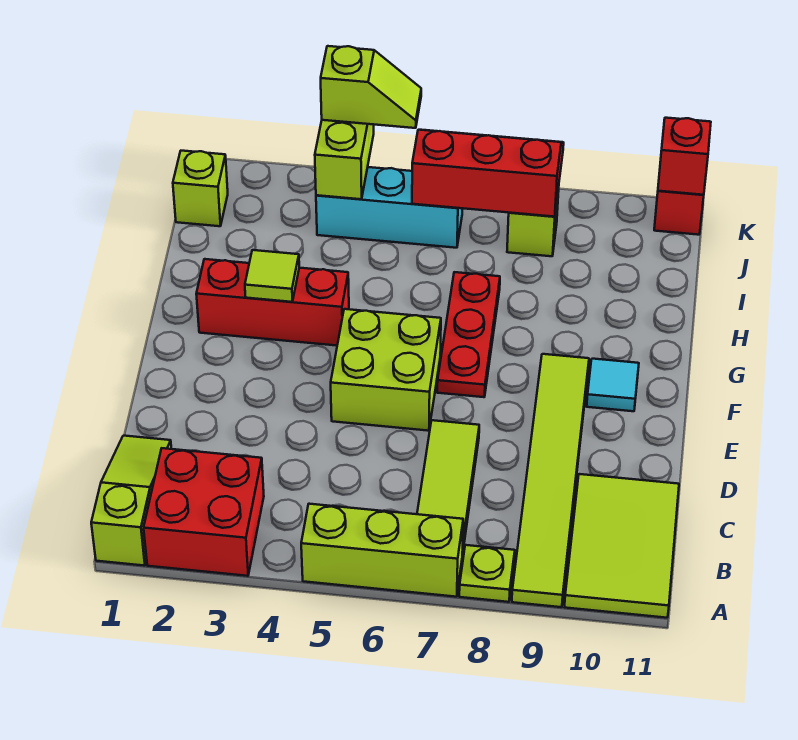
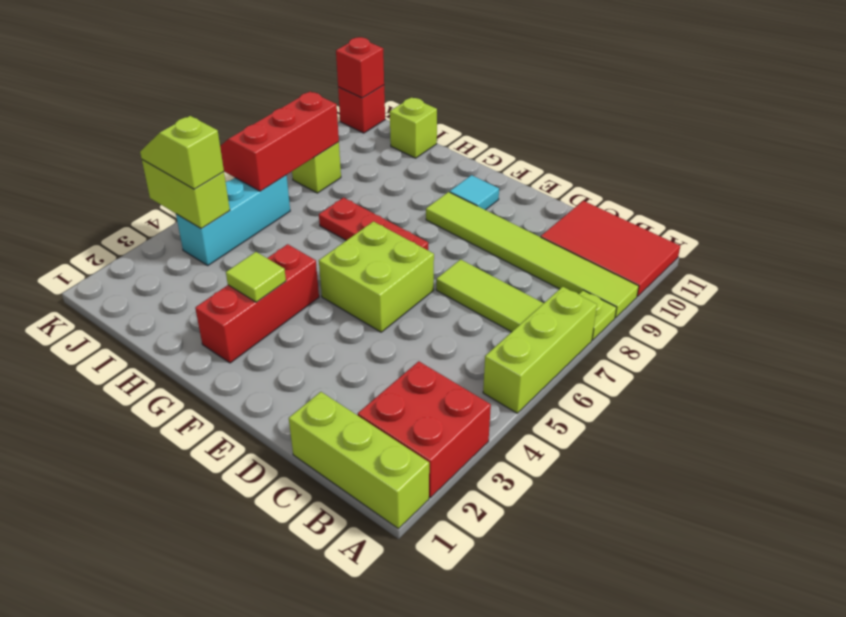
lime 1x3 slope [91,436,171,566] -> lime 1x3 brick [289,392,429,529]
lime 2x3 tile [565,474,679,618] -> red 2x3 tile [541,201,680,296]
lime 1x1 brick [173,151,228,226] -> lime 1x1 brick moved to [390,97,437,158]
lime 1x2 slope [321,46,421,128] -> lime 1x2 slope turned to [140,116,224,189]

